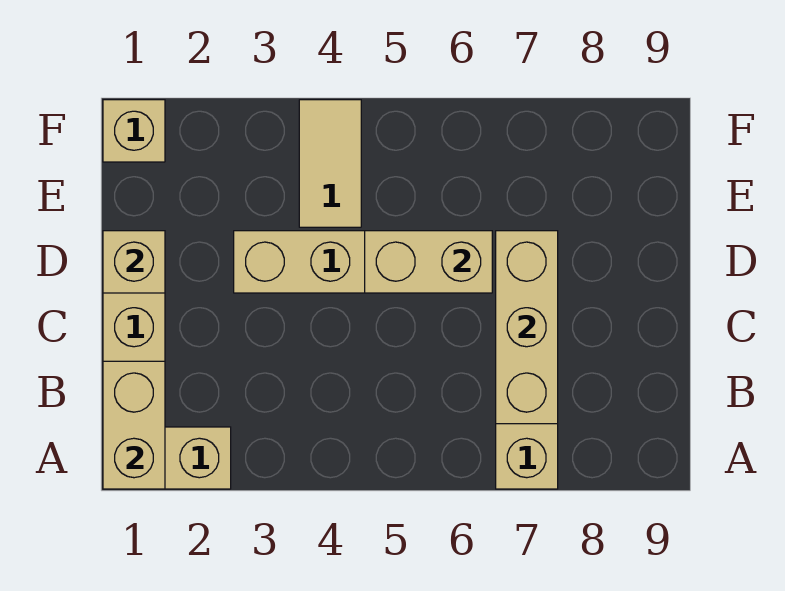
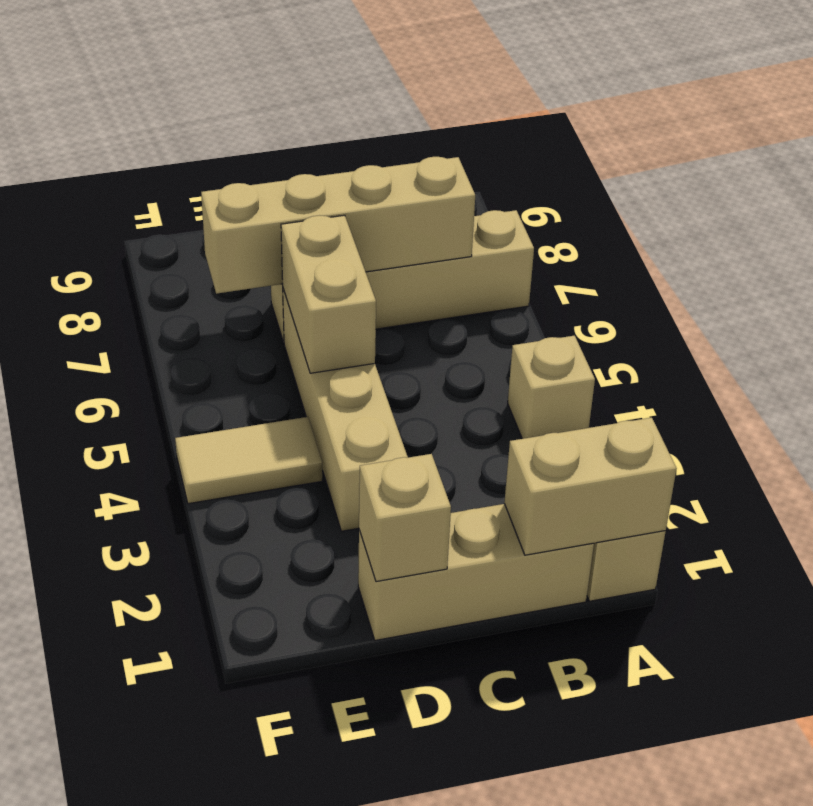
tan 1x3 brick [496,231,558,424] -> tan 1x4 brick [201,157,475,294]
tan 1x1 brick [103,100,165,162] -> tan 1x1 brick moved to [508,336,595,439]

